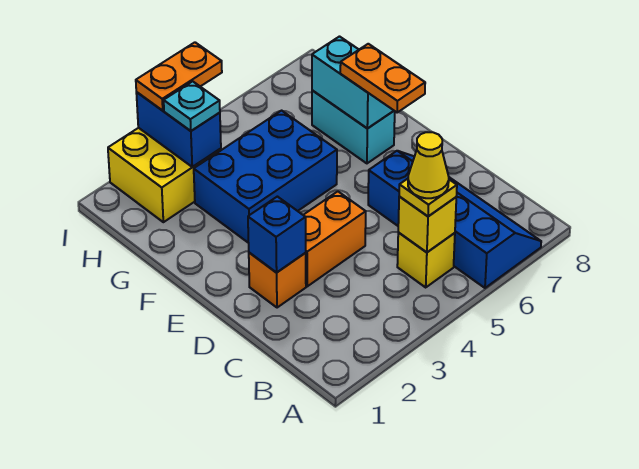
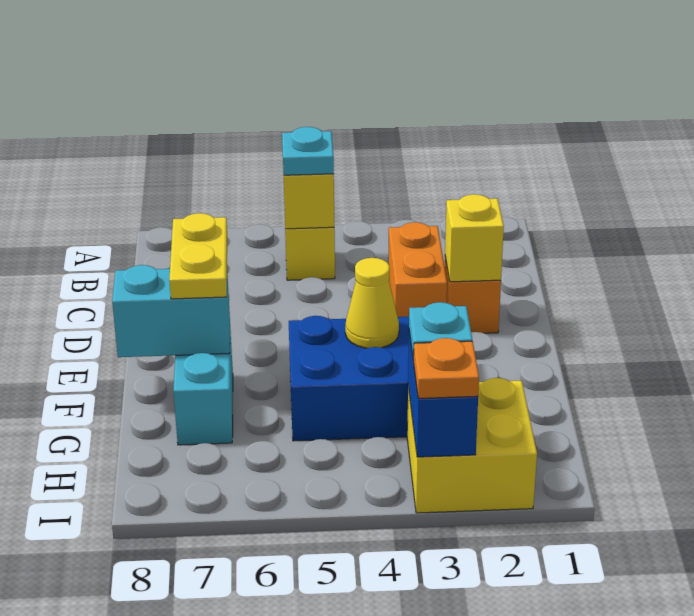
blue 2x4 slope [368,151,541,288] -> none
yellow 1x1 plate [399,179,457,216] -> cyan 1x1 plate [282,127,334,175]
yellow 1x1 cone [408,132,449,198] -> yellow 1x1 cone moved to [345,258,399,348]
blue 1x1 brick [248,197,306,273] -> yellow 1x1 brick [445,194,504,282]
orange 1x2 brick [304,191,366,286] -> orange 1x2 brick turned to [388,222,447,317]
orange 1x2 plate [340,44,425,112] -> yellow 1x2 plate [169,213,227,299]
cyan 1x2 brick [312,37,394,129] -> cyan 1x2 brick turned to [112,265,230,357]
orange 1x2 plate [136,42,222,111] -> orange 1x1 plate [413,338,479,398]

